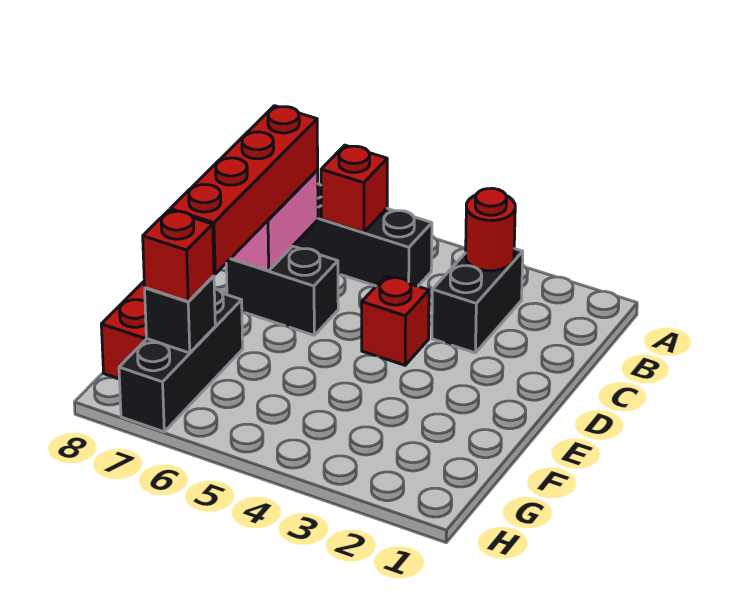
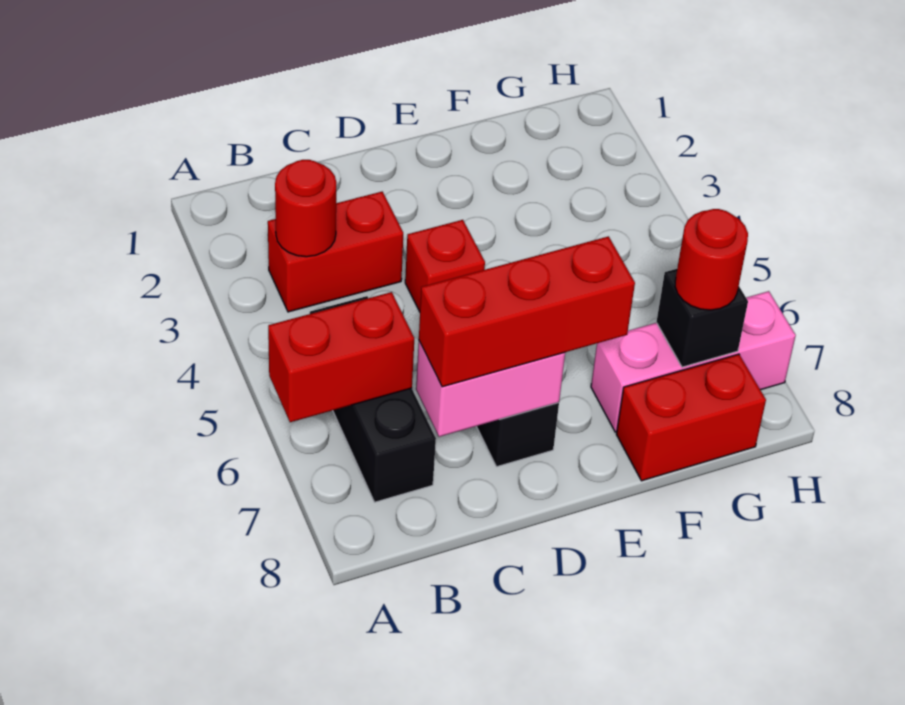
black 1x2 brick [432,249,523,353] -> red 1x2 brick [268,192,403,312]
red 1x1 brick [321,145,387,232] -> red 1x2 brick [268,292,414,422]
red 1x4 brick [170,106,318,274] -> red 1x3 brick [419,236,635,387]
black 1x3 brick [119,288,243,432] -> pink 1x3 brick [591,291,796,432]
red 1x1 brick [143,210,214,302] -> red 1x1 round brick [675,209,748,310]

